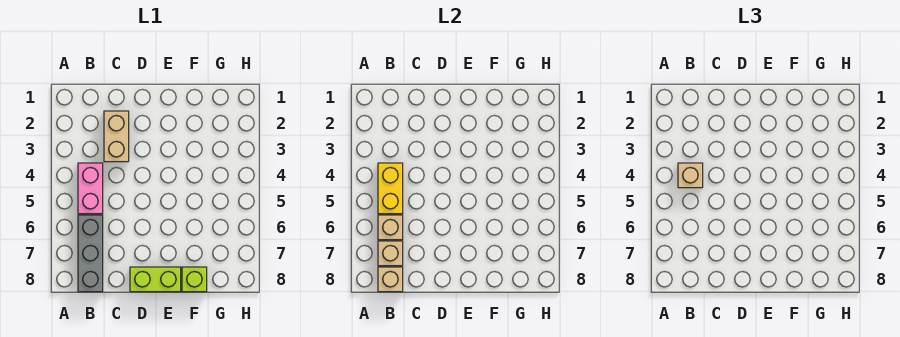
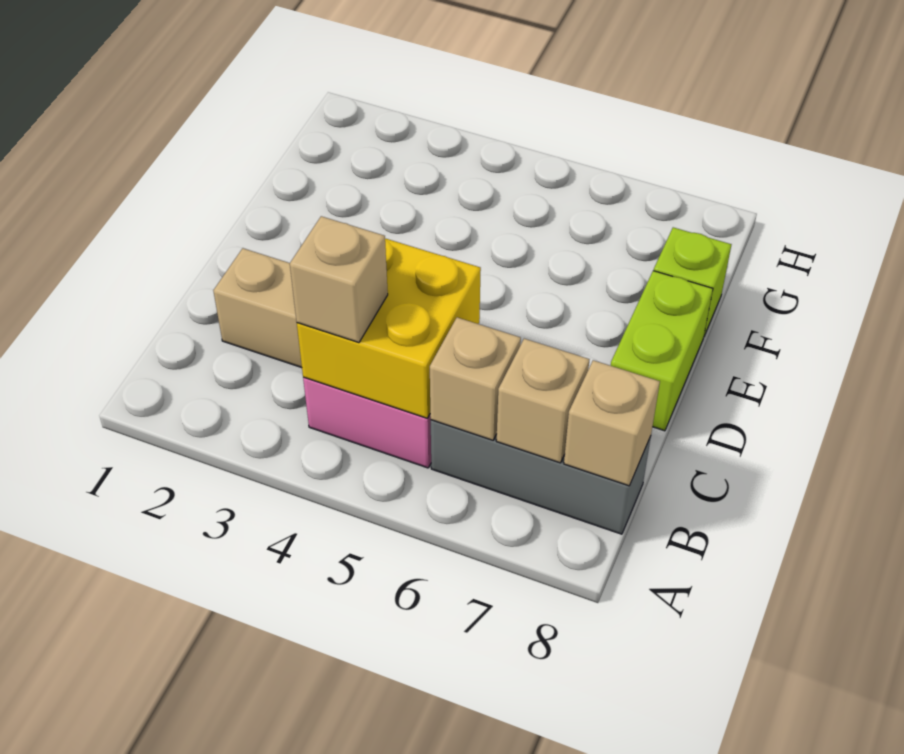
yellow 1x2 brick [378,163,403,214] -> yellow 2x2 brick [297,239,481,418]

